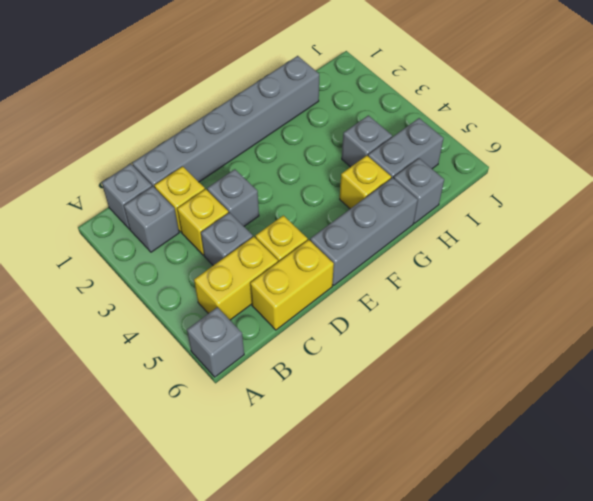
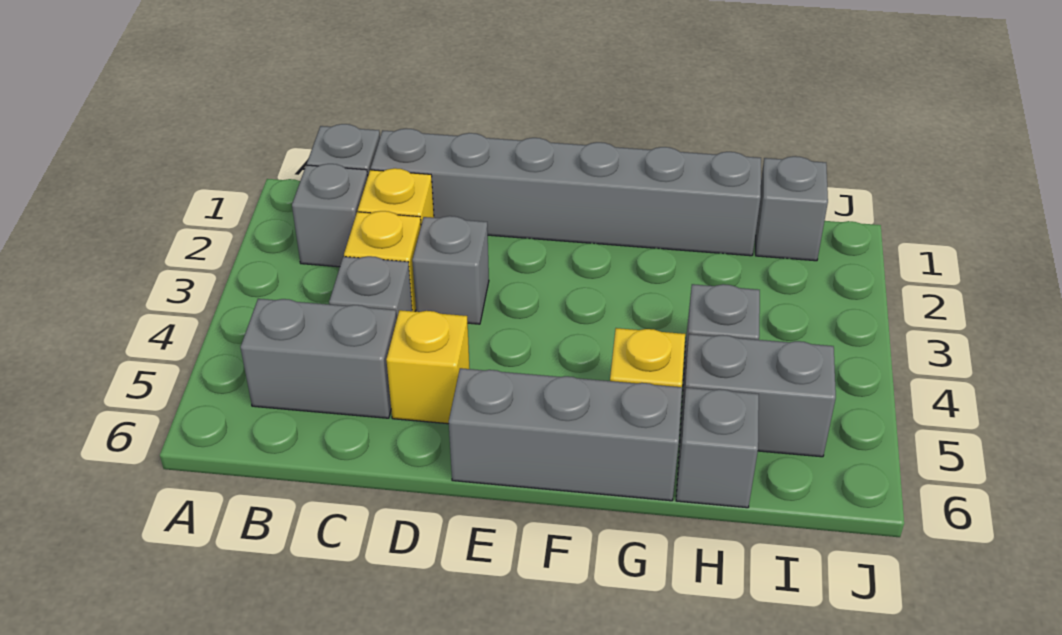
grey 1x1 brick [187,307,244,377] -> grey 1x1 brick moved to [756,156,828,261]
yellow 1x2 brick [194,237,278,320] -> grey 1x2 brick [241,299,397,418]
yellow 1x2 brick [250,240,334,330] -> none

